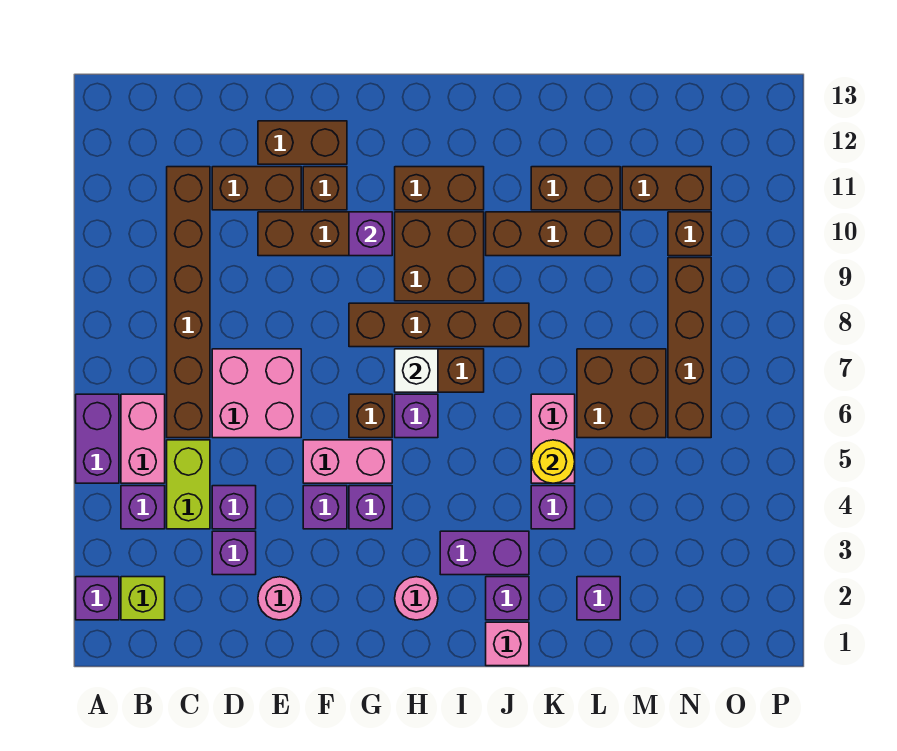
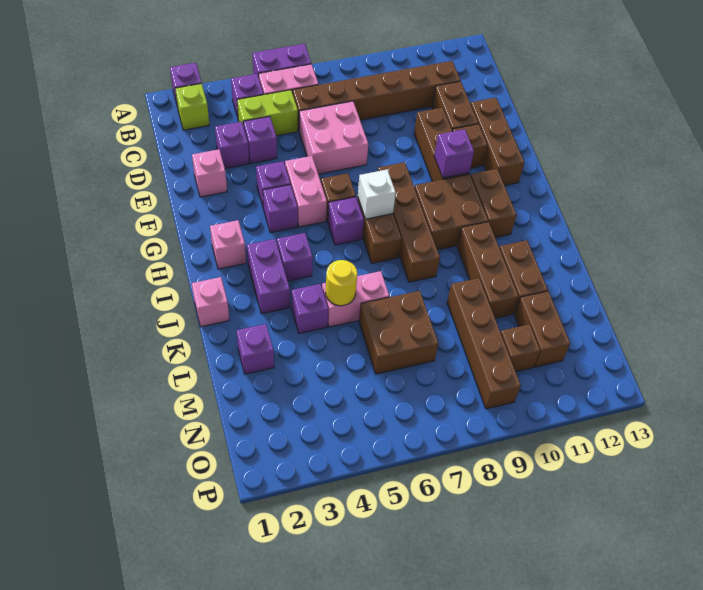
pink 1x1 round brick [258,577,301,620] -> pink 1x1 brick [192,149,227,197]
brown 1x2 brick [258,121,347,164] -> brown 1x3 brick [471,98,524,185]
pink 1x1 round brick [395,577,438,620] -> pink 1x1 brick [210,220,246,269]
purple 1x1 brick [486,577,529,620] -> purple 1x1 brick moved to [277,233,313,281]
brown 1x4 brick [668,258,711,438] -> brown 1x4 brick turned to [447,278,521,409]

